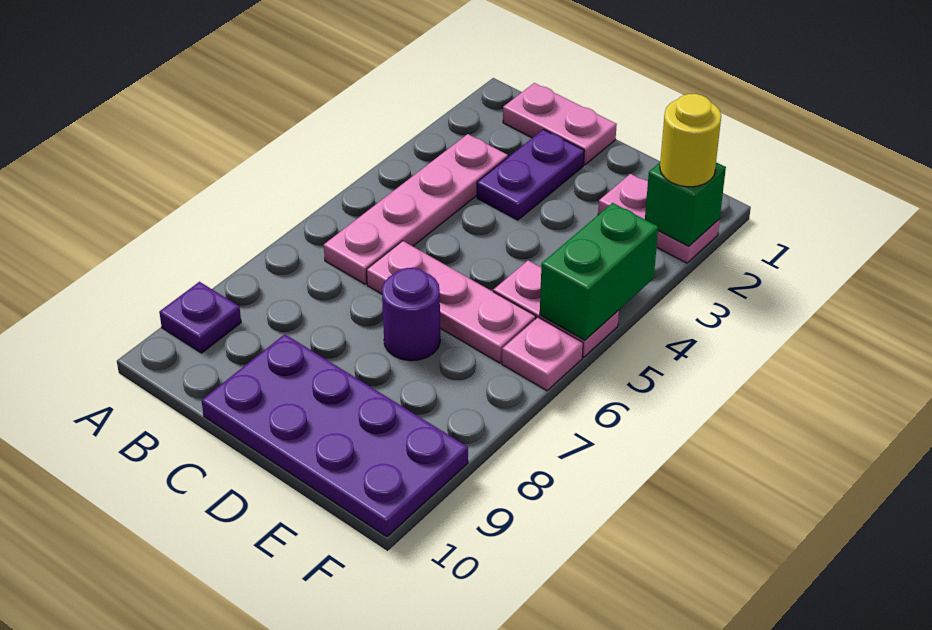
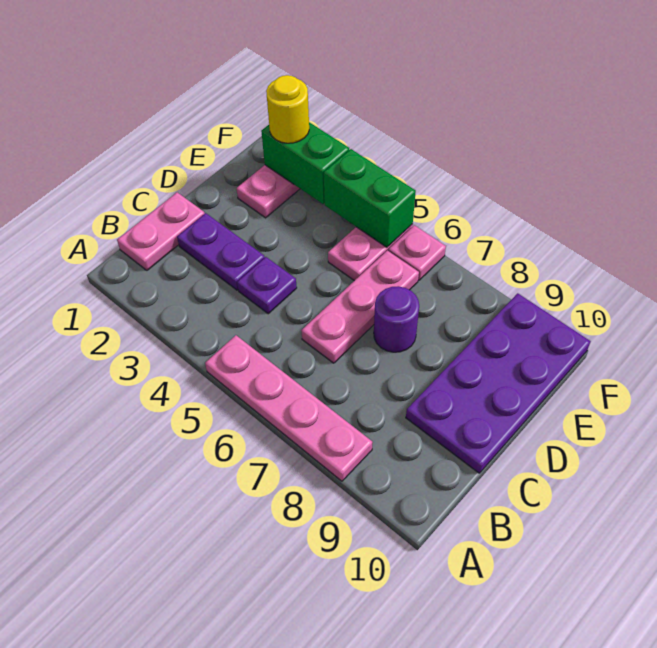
purple 1x1 plate [159,282,241,353] -> purple 1x1 plate moved to [237,257,297,314]
pink 1x4 plate [324,134,508,284] -> pink 1x4 plate moved to [205,335,373,481]
green 1x1 brick [645,162,726,246] -> green 1x2 brick [261,122,349,204]

